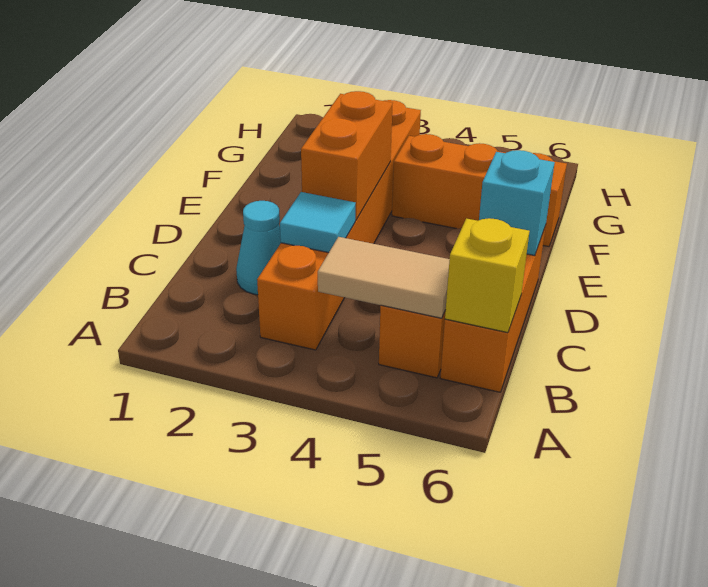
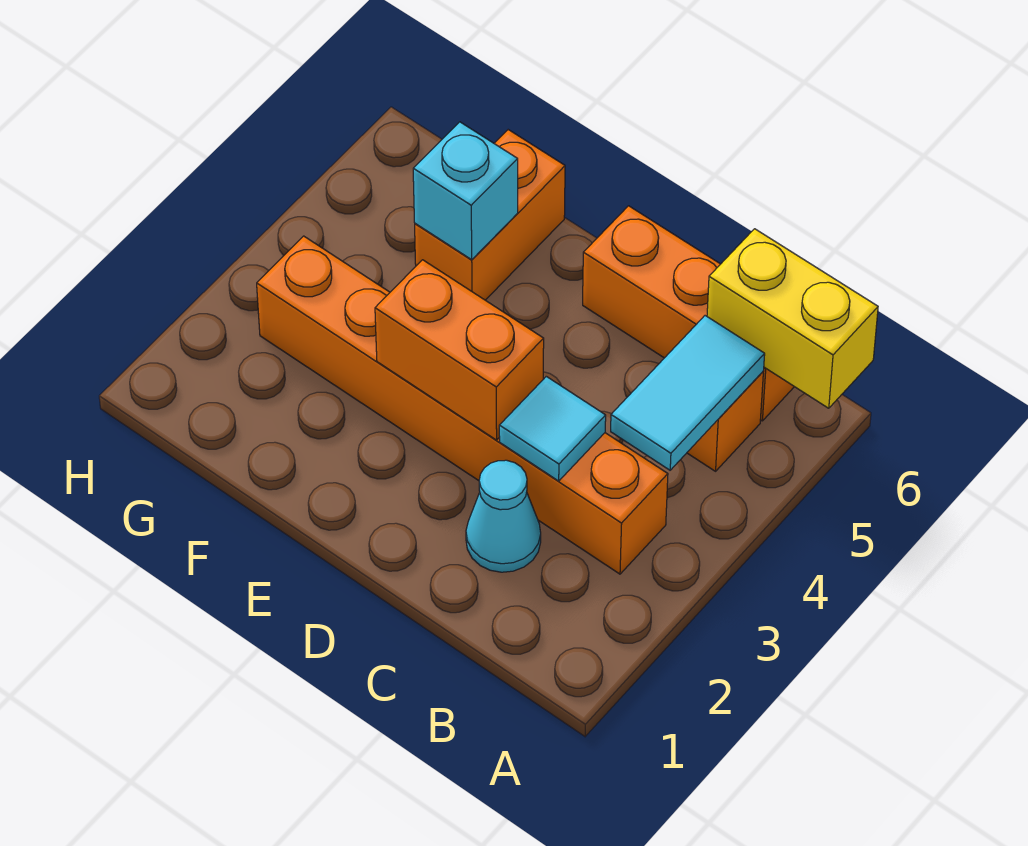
tan 1x2 tile [318,237,450,318] -> cyan 1x2 tile [611,316,765,470]
yellow 1x1 brick [445,218,530,333] -> yellow 1x2 brick [707,229,878,408]
cyan 1x1 brick [479,150,555,256] -> cyan 1x1 brick moved to [413,122,518,260]
orange 1x3 brick [392,134,567,247] -> orange 1x2 brick [415,130,565,300]

